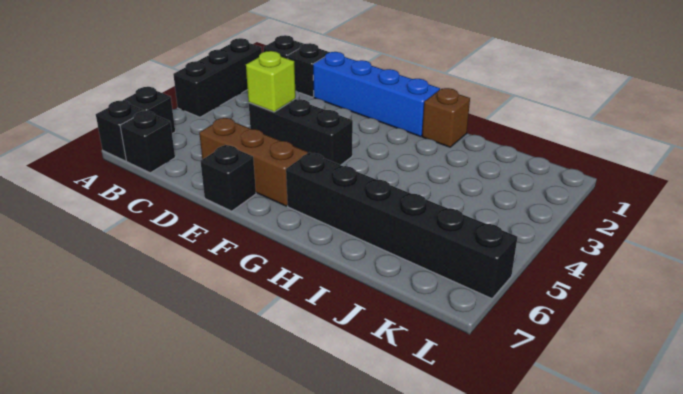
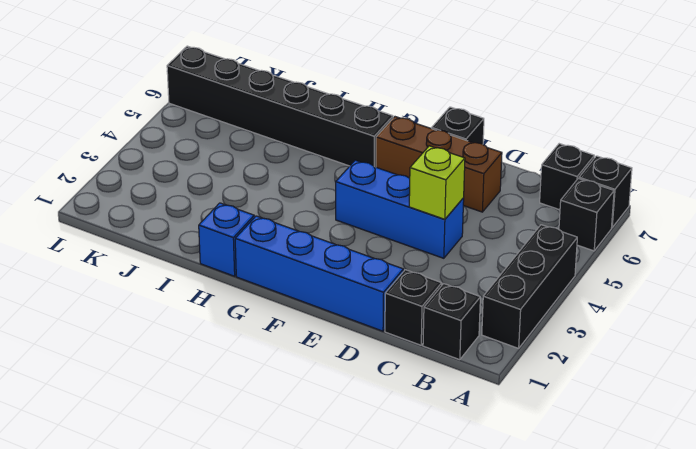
black 1x3 brick [249,99,353,165] -> blue 1x3 brick [336,160,464,258]
brown 1x1 brick [422,88,470,147] -> blue 1x1 brick [199,203,254,276]

